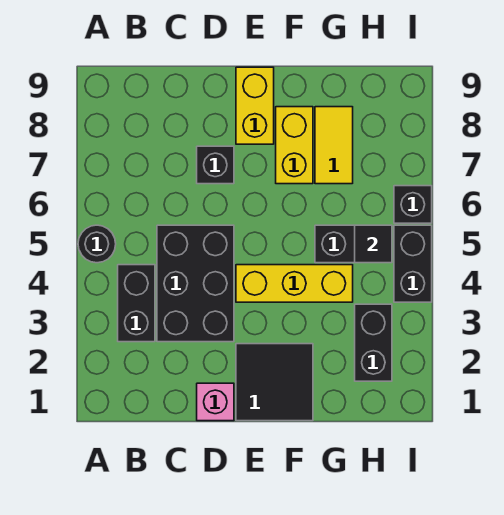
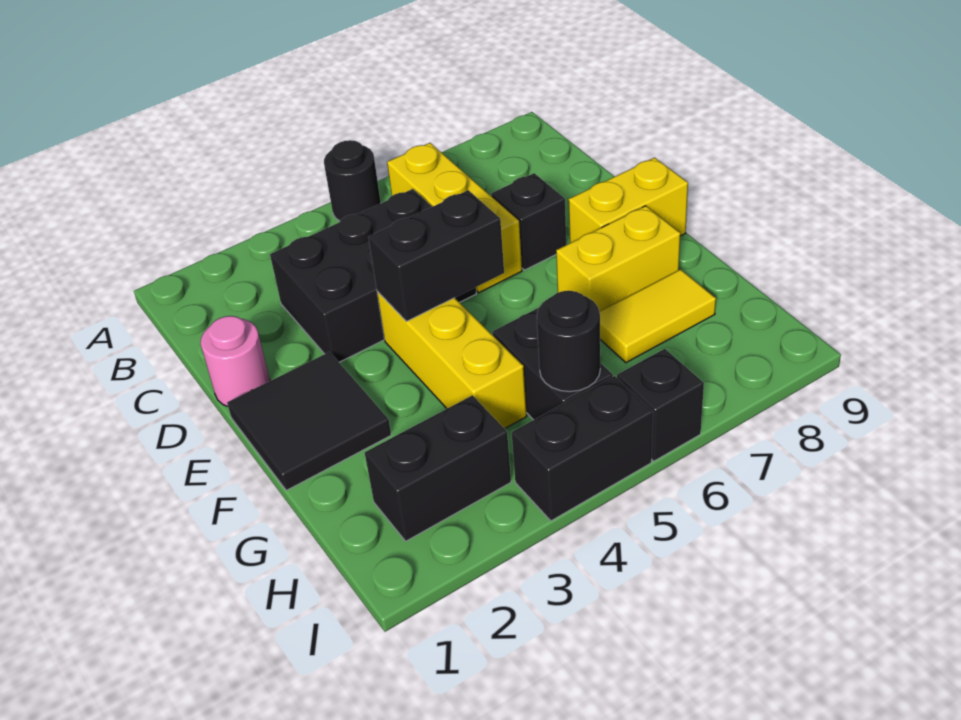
black 1x2 brick [118,265,155,342] -> black 1x2 brick moved to [368,190,504,321]
none -> yellow 1x3 brick [387,143,522,293]
pink 1x1 brick [197,383,234,421] -> pink 1x1 round brick [201,316,270,406]
black 1x1 tile [355,225,392,263] -> black 1x1 round brick [537,291,600,391]

